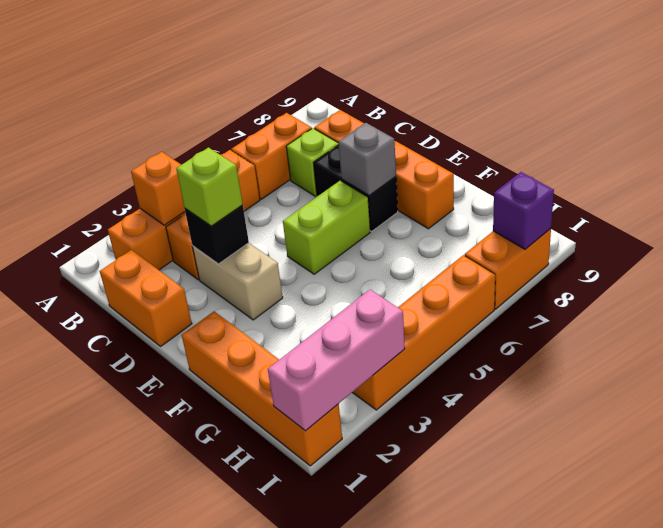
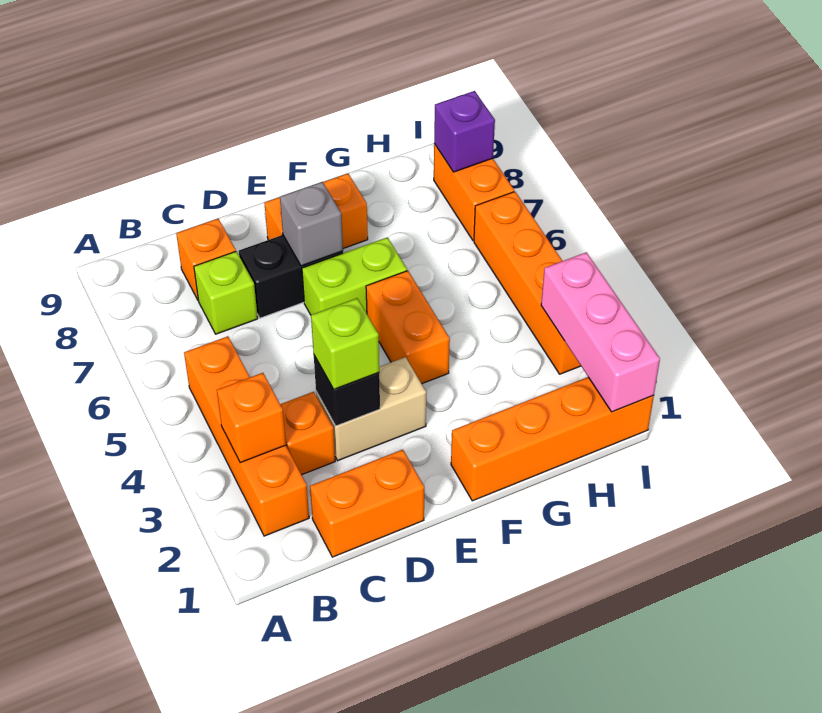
orange 1x2 brick [231,113,312,199] -> orange 1x2 brick moved to [366,271,450,384]
lime 1x2 brick [283,181,370,274] -> lime 1x2 brick turned to [302,237,407,315]

